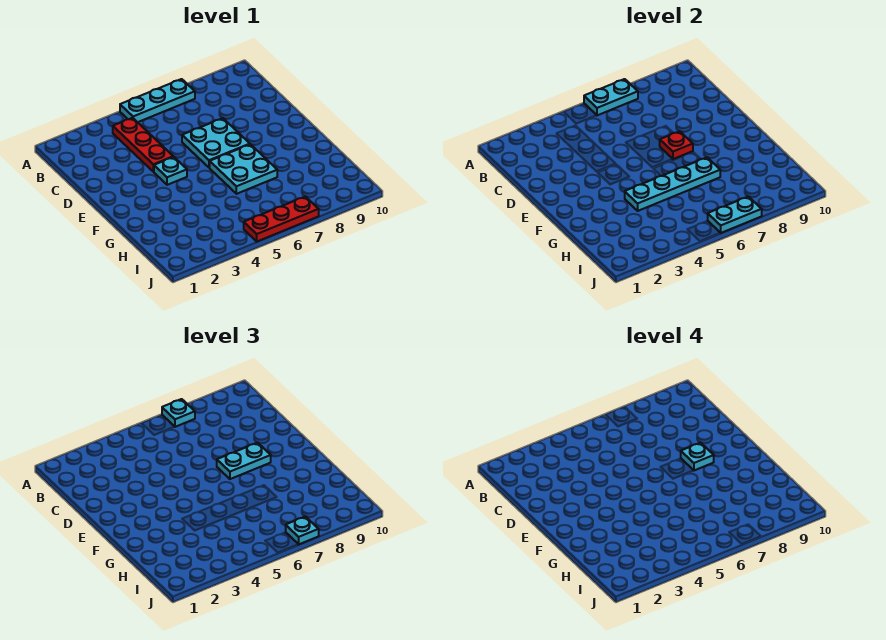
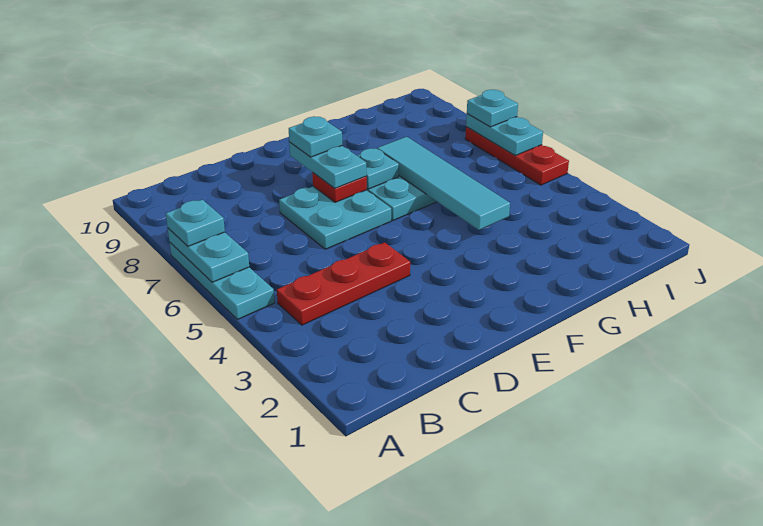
cyan 1x1 plate [154,157,187,185] -> cyan 1x1 plate moved to [357,148,399,189]
cyan 1x4 plate [625,157,720,211] -> cyan 1x4 tile [377,137,510,230]

